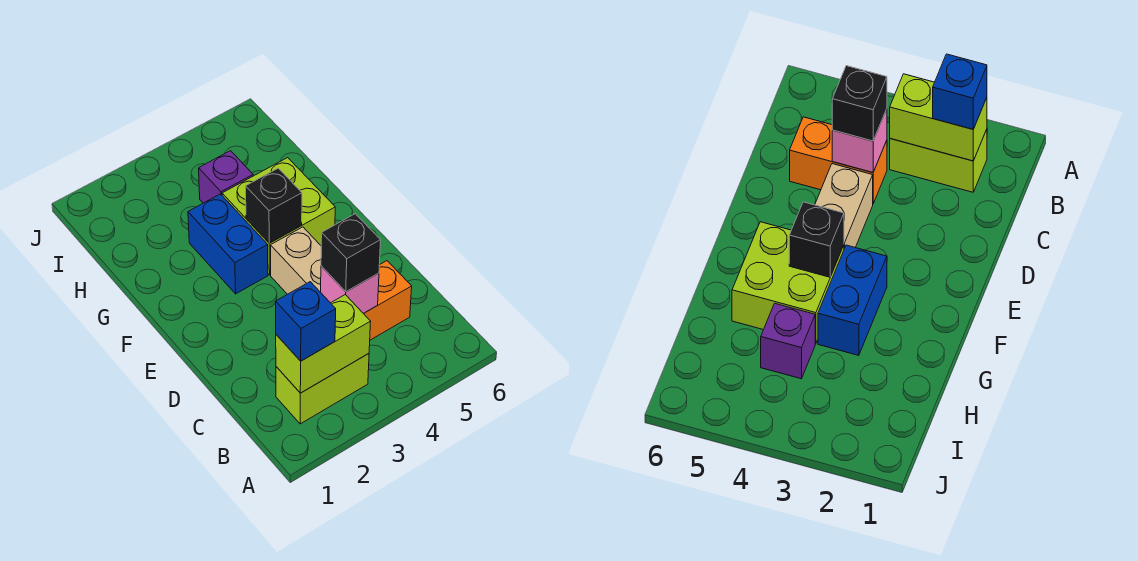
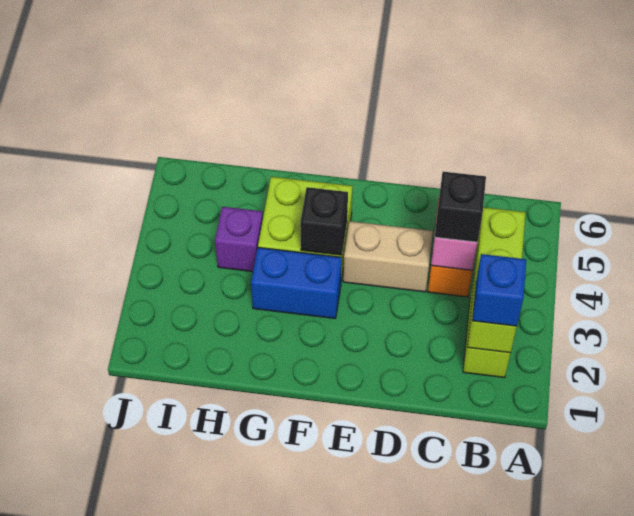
lime 1x2 brick [276,295,371,393] -> lime 1x3 brick [468,207,526,353]

